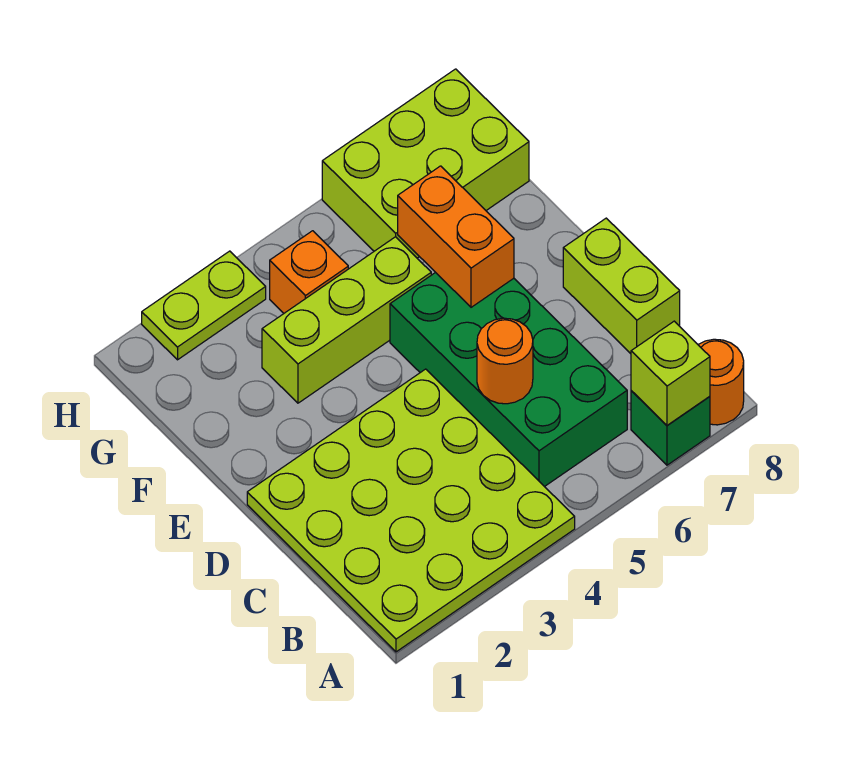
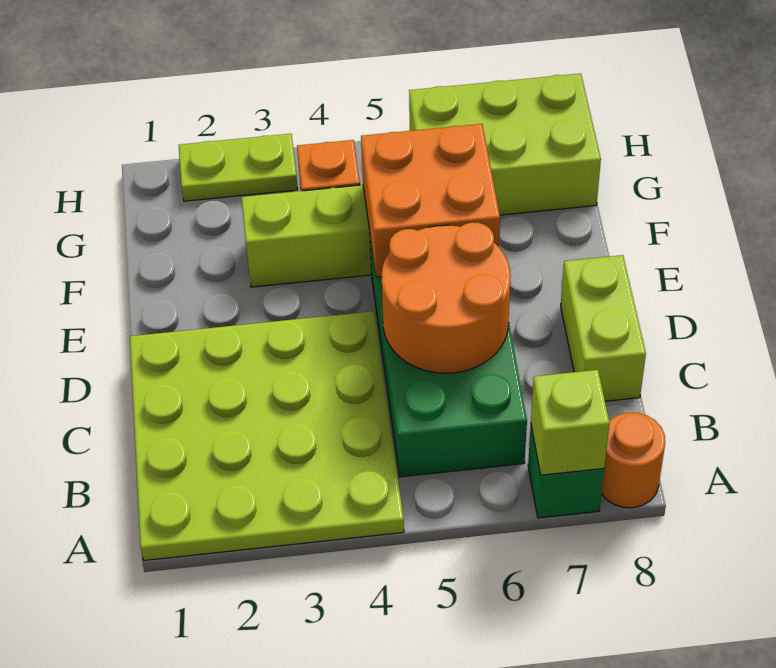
orange 1x1 round brick [477,318,533,404] -> orange 2x2 round brick [381,222,511,373]
orange 1x2 brick [398,166,514,307] -> orange 2x2 brick [361,124,500,277]

